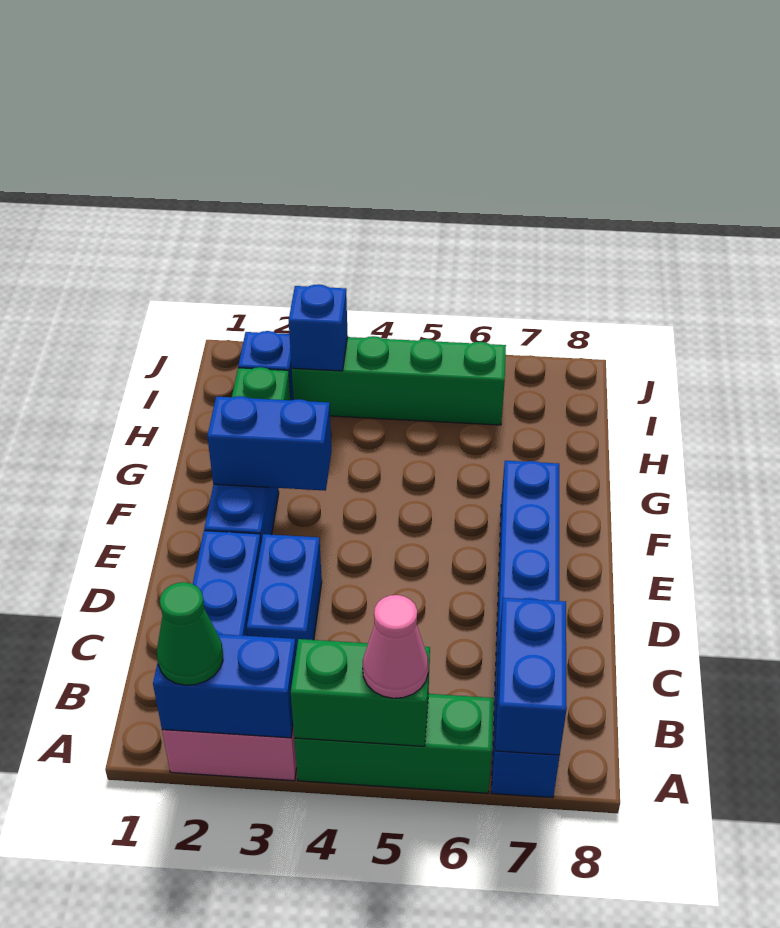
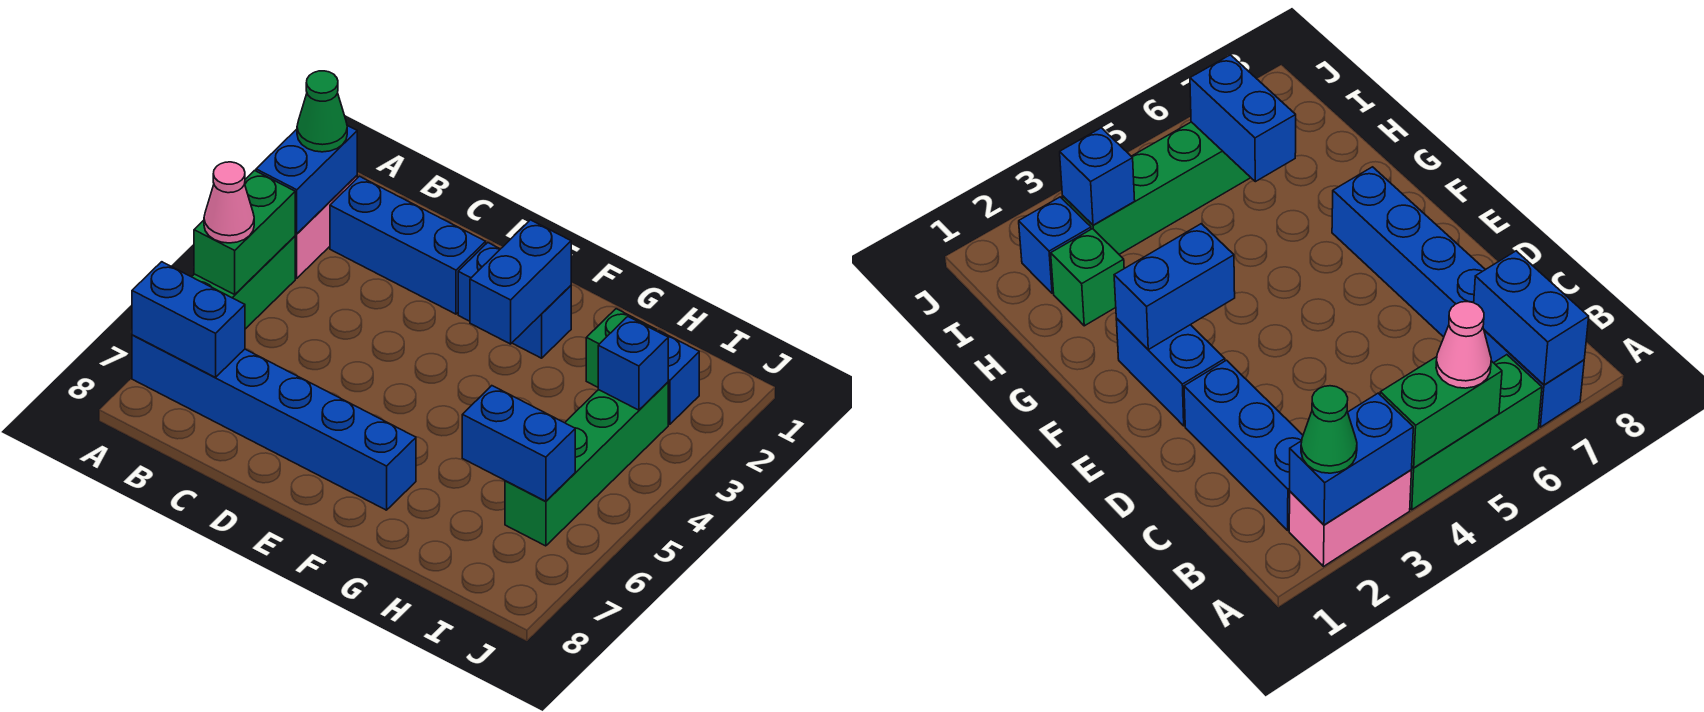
blue 1x2 brick [247,534,322,651] -> blue 1x2 brick moved to [462,386,575,501]

